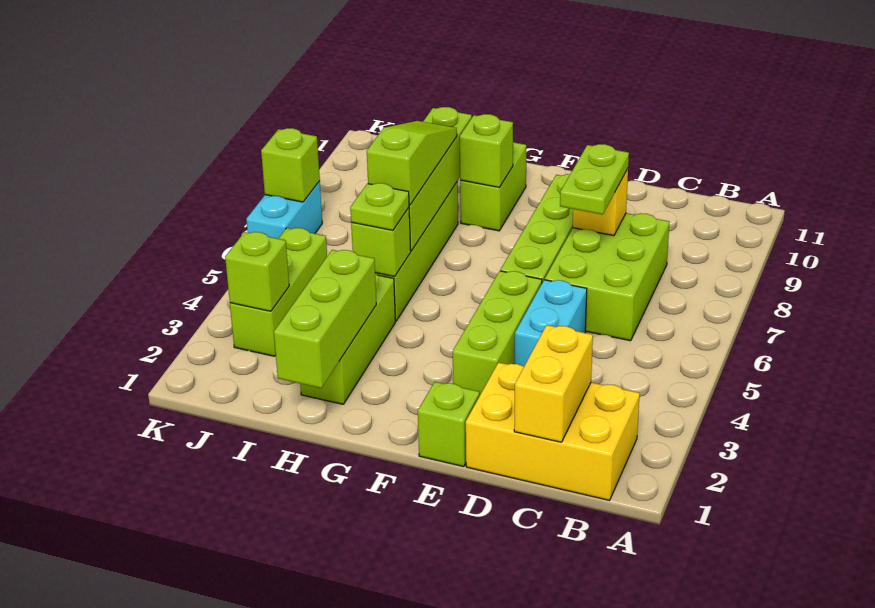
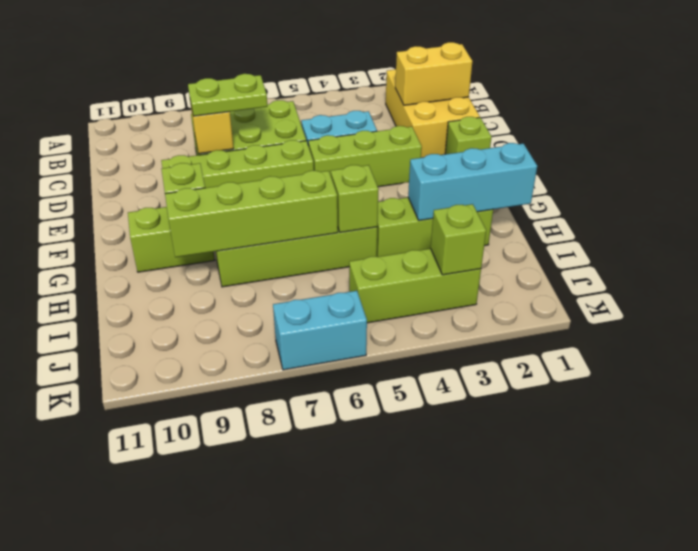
lime 1x3 brick [274,250,376,388] -> cyan 1x3 brick [408,143,537,220]
lime 1x1 plate [350,183,409,230] -> none
lime 1x3 slope [367,121,457,205] -> none
lime 1x1 brick [261,128,320,202] -> none

